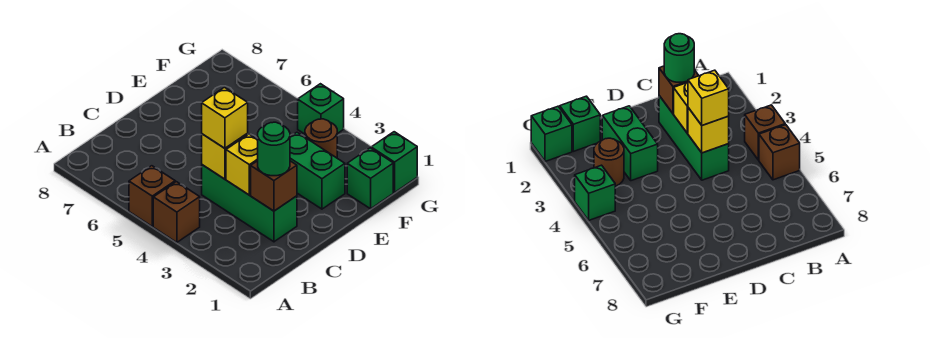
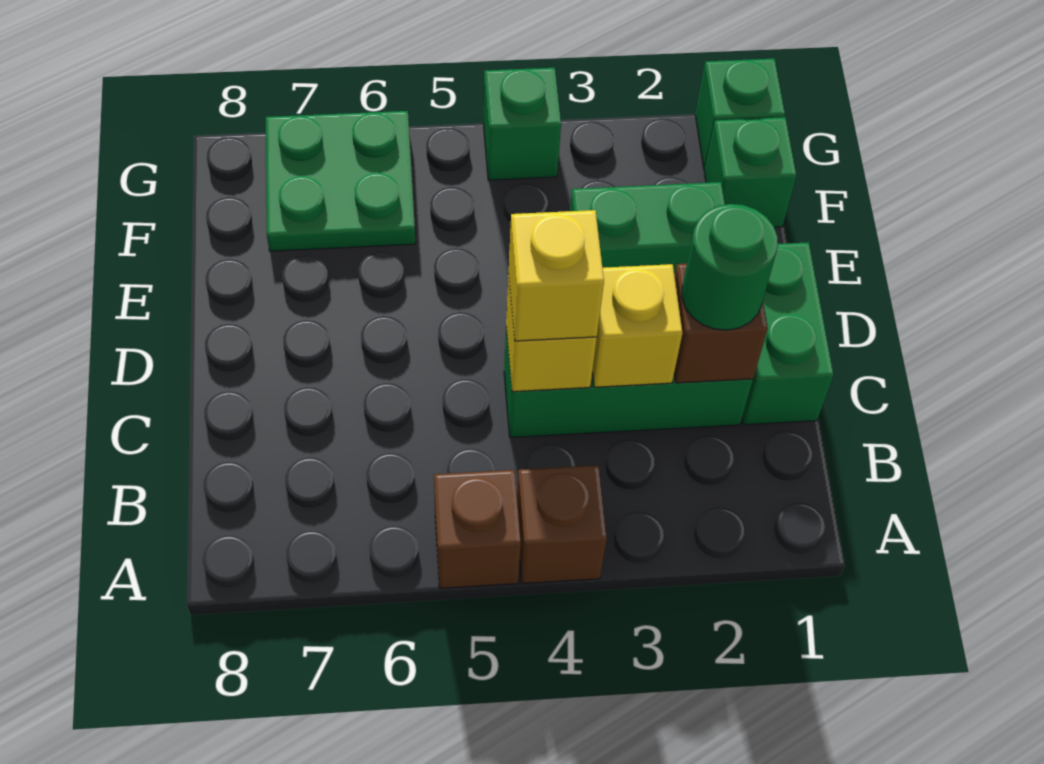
none -> green 1x2 brick [742,242,834,425]
brown 1x1 round brick [305,119,337,158] -> none
none -> green 2x2 plate [266,111,415,251]

